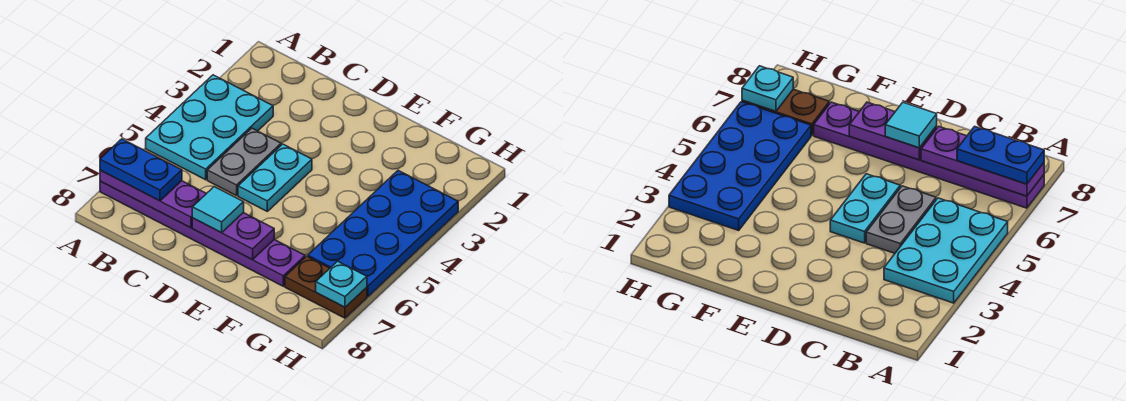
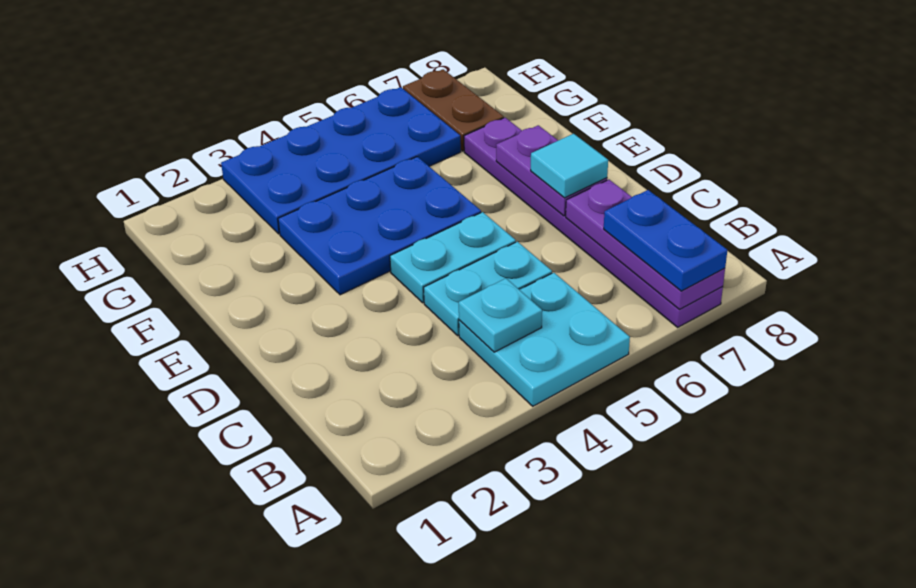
cyan 2x3 plate [146,75,273,180] -> cyan 2x2 plate [459,273,630,406]
grey 1x2 plate [207,128,281,196] -> cyan 1x2 plate [424,242,552,336]
none -> blue 2x3 plate [278,157,481,295]
cyan 1x1 plate [316,261,367,307] -> cyan 1x1 plate moved to [459,278,542,352]

